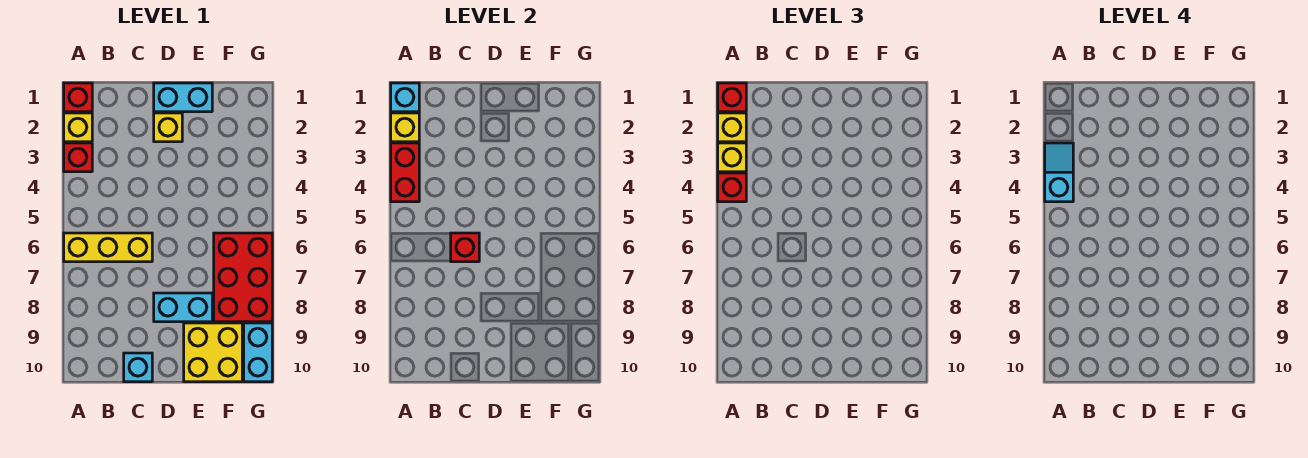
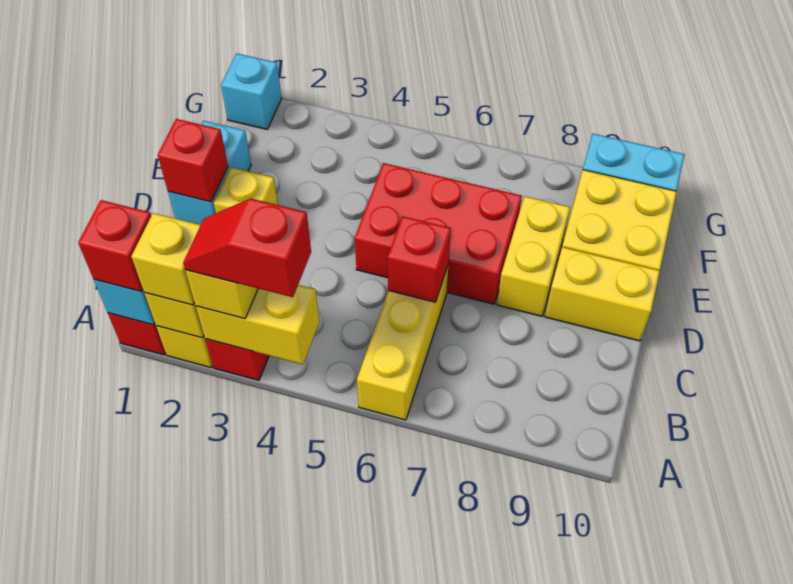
red 1x2 brick [391,143,419,202] -> yellow 1x2 brick [196,285,319,364]
cyan 1x2 slope [1045,143,1073,202] -> red 1x2 slope [183,199,311,297]
red 1x1 brick [718,173,746,202] -> red 1x1 brick moved to [158,119,228,202]
cyan 1x1 brick [124,353,152,382] -> cyan 1x1 brick moved to [221,54,282,129]
cyan 1x2 brick [154,293,212,322] -> yellow 1x2 brick [497,196,570,316]
none -> yellow 1x2 brick [545,247,660,341]
red 2x3 brick [214,233,272,322] -> red 2x3 brick moved to [355,163,522,304]

